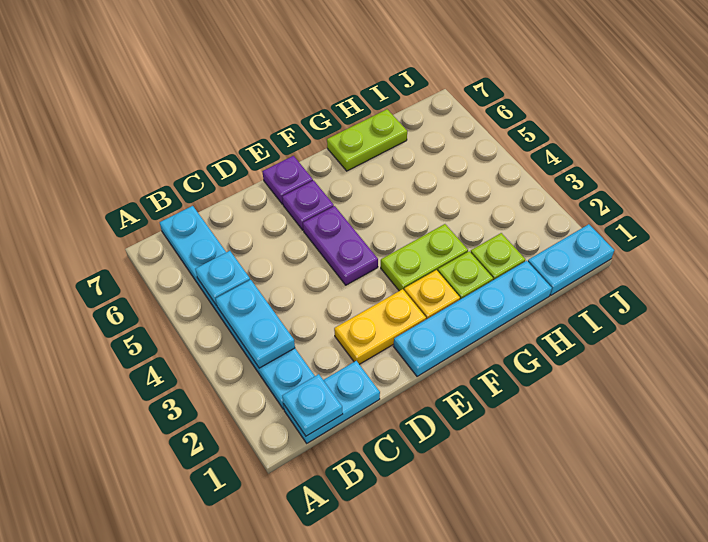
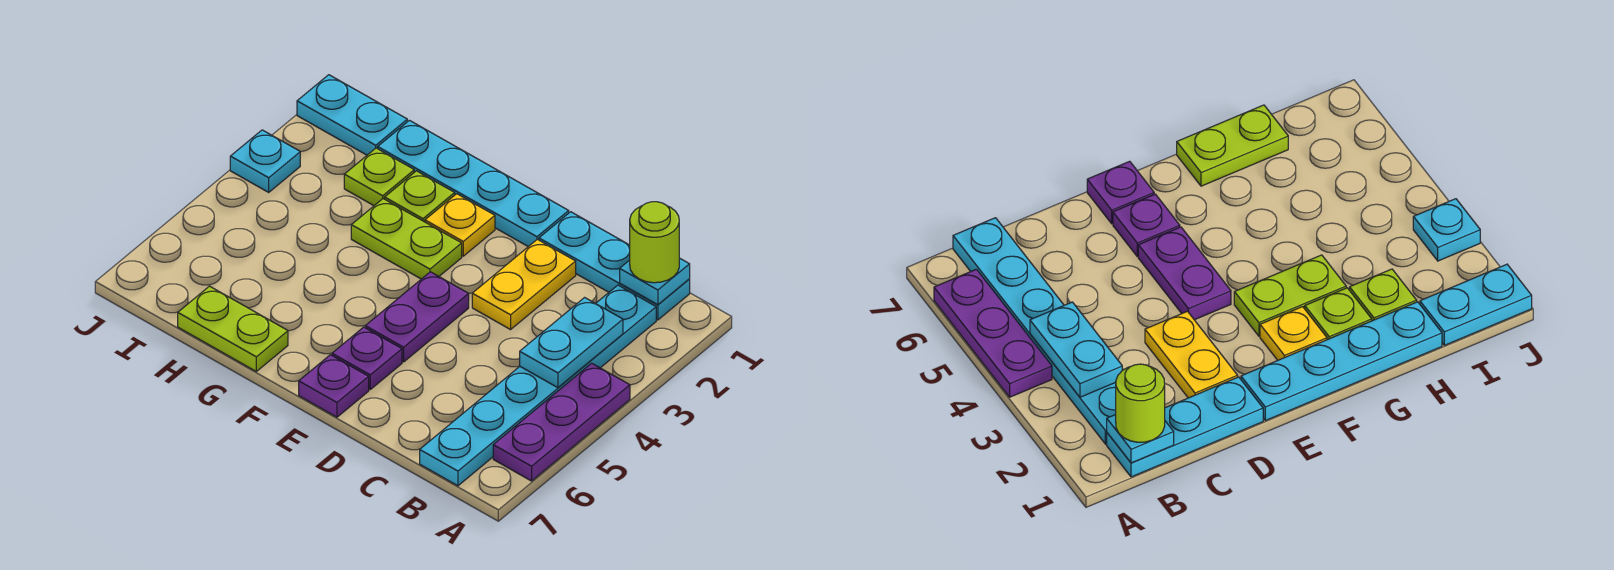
none -> purple 1x3 plate [493,363,630,481]
cyan 1x2 plate [283,361,380,443] -> cyan 1x3 plate [539,212,690,320]
none -> lime 1x1 round brick [630,202,679,283]
cyan 1x1 plate [195,251,250,306] -> cyan 1x1 plate moved to [230,130,300,192]
yellow 1x2 plate [334,289,426,364] -> yellow 1x2 plate turned to [472,239,576,330]

